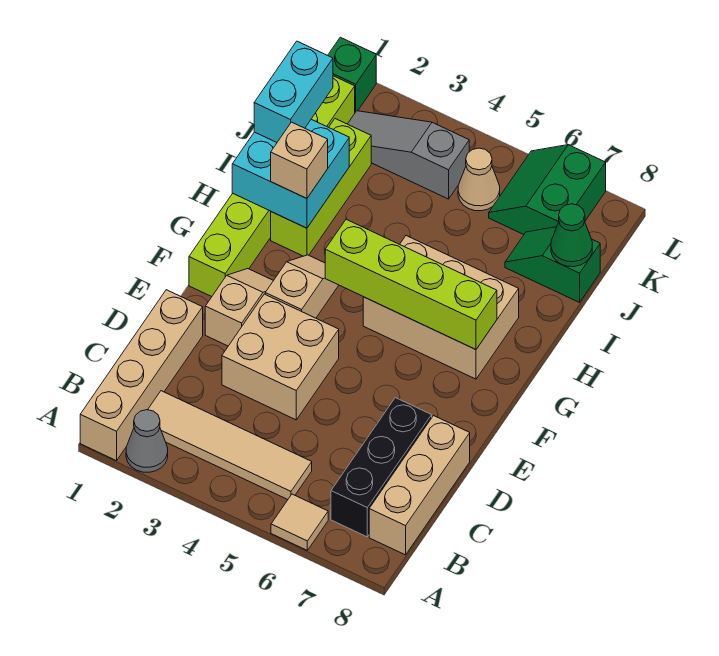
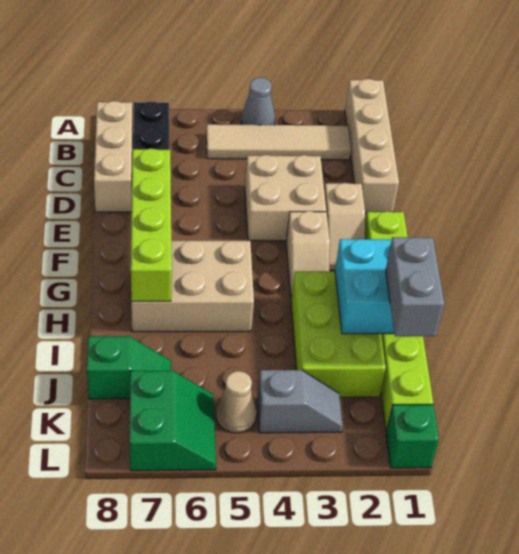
grey 1x1 cone [126,410,168,472] -> grey 1x1 cone moved to [241,78,275,125]
tan 1x1 tile [271,494,328,550] -> none
lime 1x4 brick [325,219,497,350] -> lime 1x4 brick turned to [131,148,172,301]
lime 1x3 brick [271,119,371,256] -> lime 2x3 brick [291,271,386,397]
tan 1x1 brick [271,122,328,199] -> none
cyan 1x2 brick [254,41,333,142] -> grey 1x2 brick [386,237,444,336]
green 1x1 cone [551,204,593,267] -> none
grey 1x3 slope [348,111,469,199] -> grey 1x2 slope [257,370,343,433]

